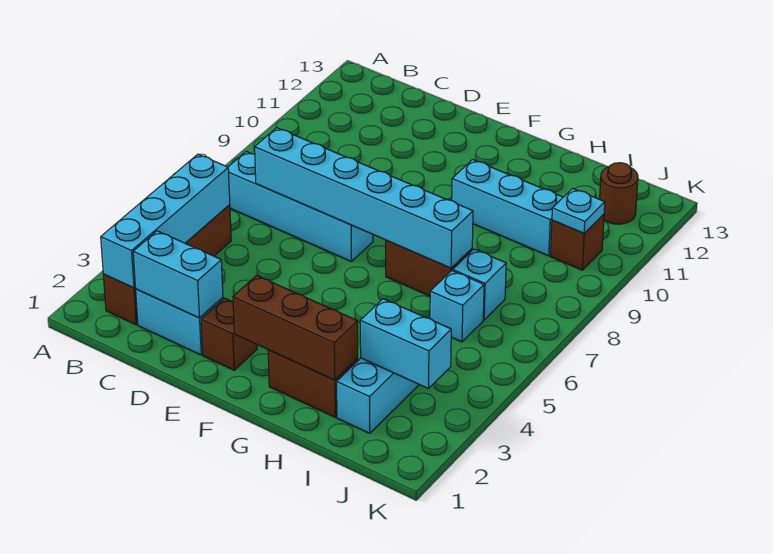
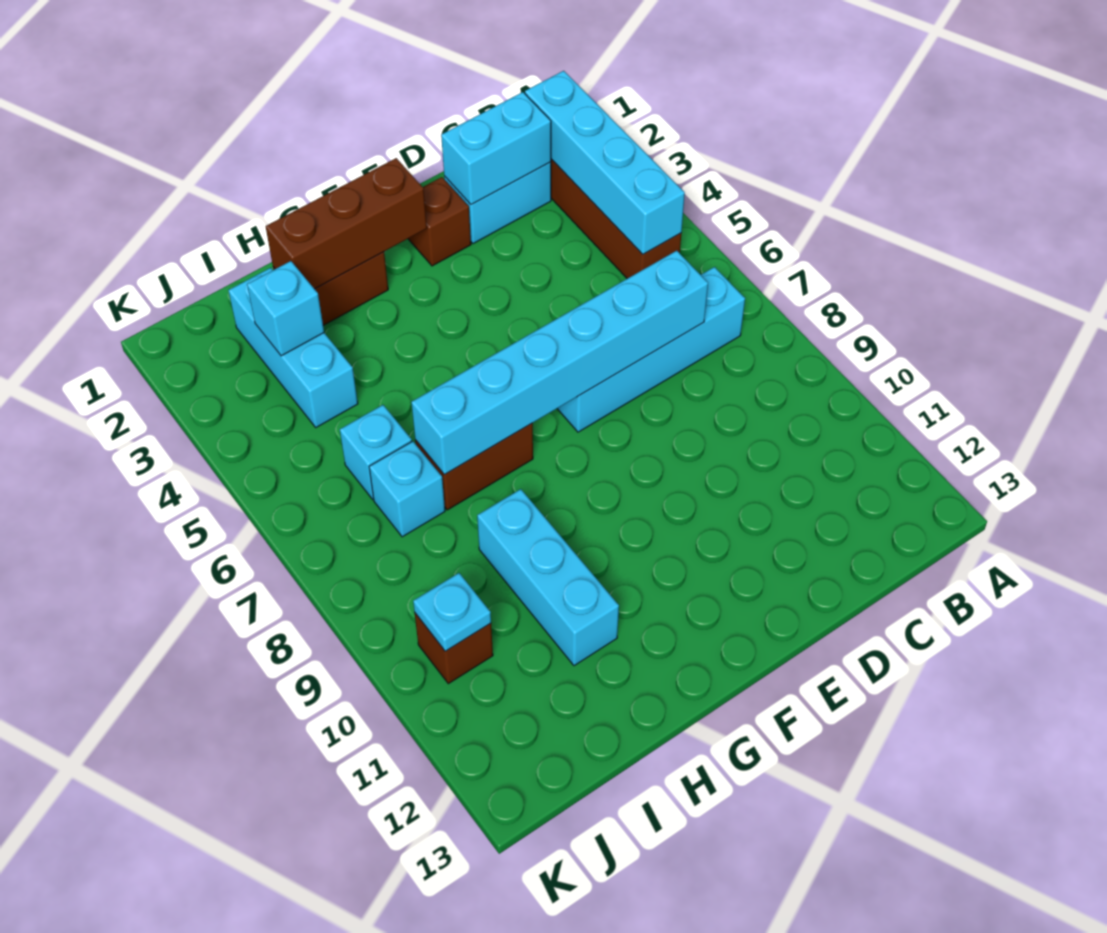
cyan 1x3 brick [452,160,563,256] -> cyan 1x3 brick turned to [477,489,619,666]
cyan 1x2 brick [360,299,451,389] -> cyan 1x1 brick [247,261,324,356]
brown 1x1 round brick [600,163,638,224] -> none

